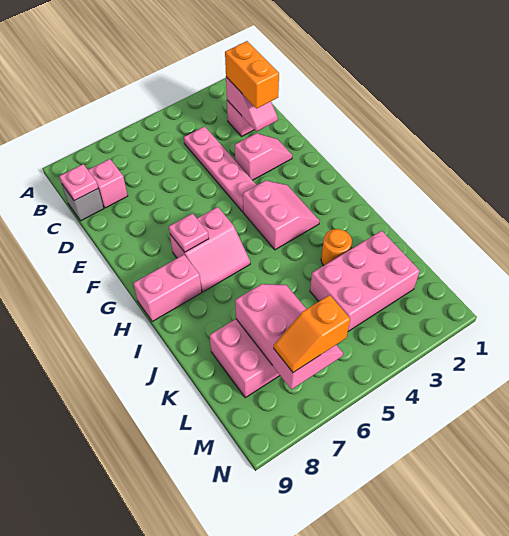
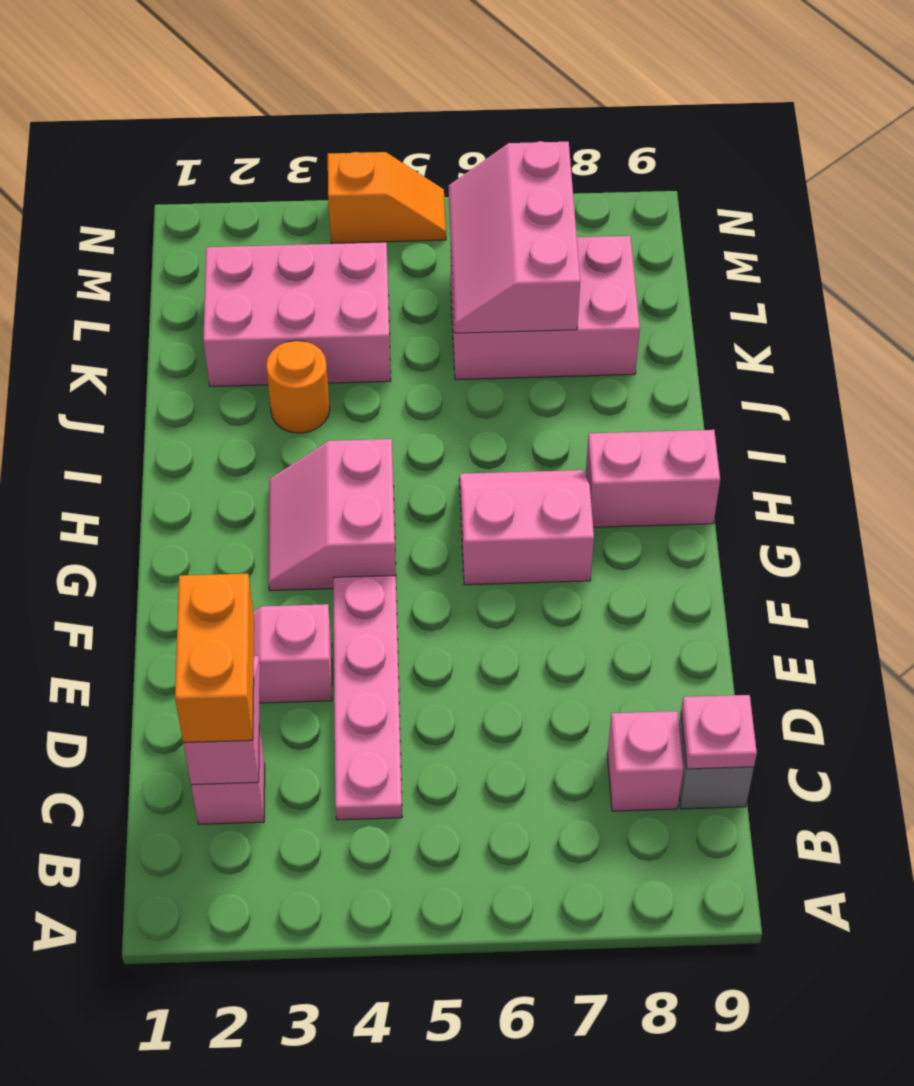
pink 1x1 plate [169,213,209,252] -> none
orange 1x2 slope [274,295,350,372] -> orange 1x2 slope moved to [328,152,446,243]

